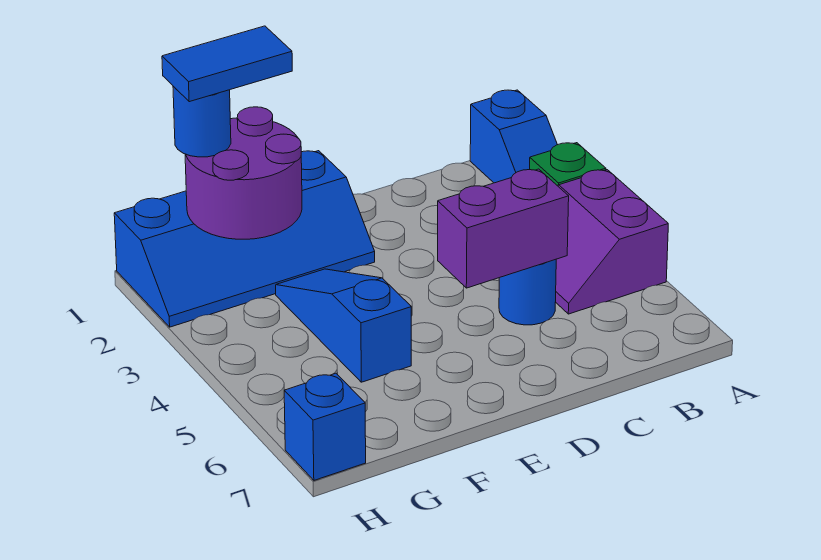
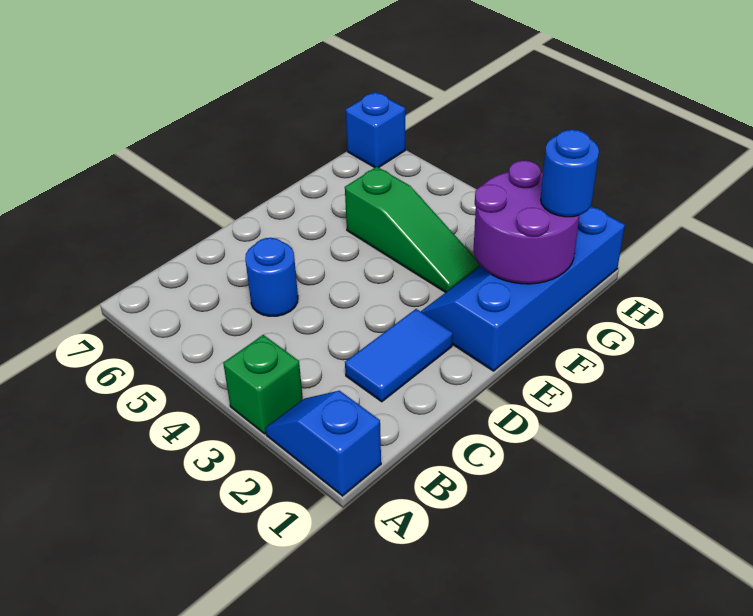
purple 2x2 slope [556,170,668,314] -> none
purple 1x2 brick [438,169,569,288] -> none
blue 1x2 tile [162,26,292,102] -> blue 1x2 tile moved to [345,309,453,402]
blue 1x3 slope [276,269,411,382] -> green 1x3 slope [345,167,481,292]

